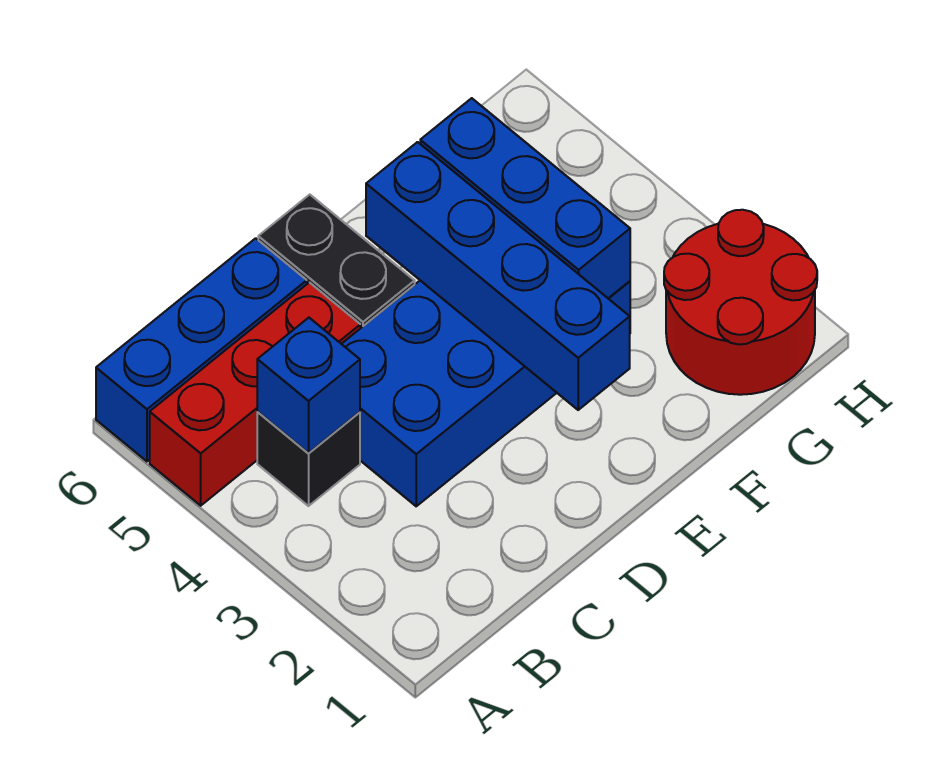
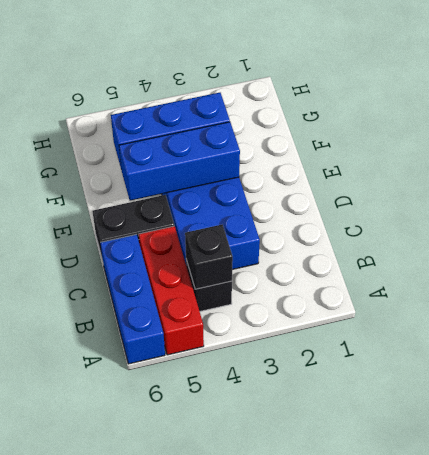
blue 1x1 brick [257,318,360,453] -> black 1x1 brick [185,225,233,289]
blue 1x4 brick [366,142,630,410] -> blue 1x3 brick [119,122,240,201]
red 2x2 round brick [664,210,817,395] -> none

